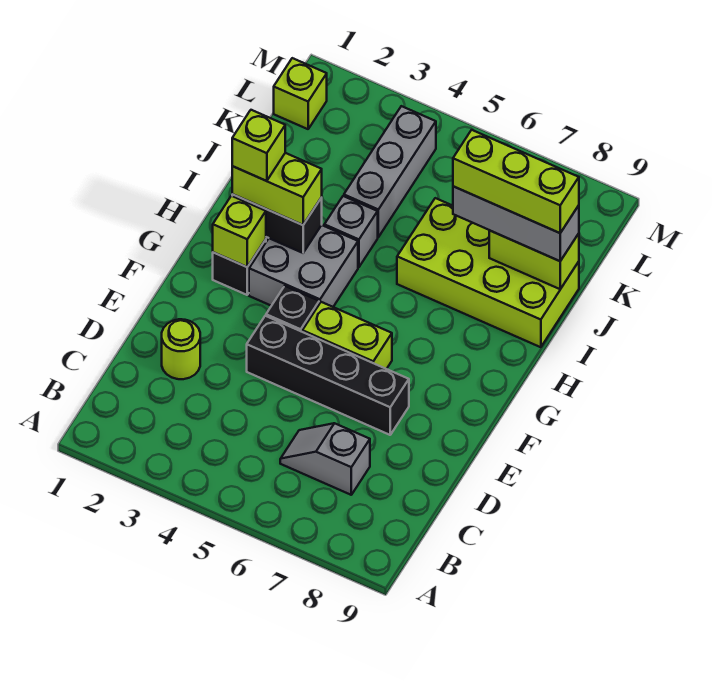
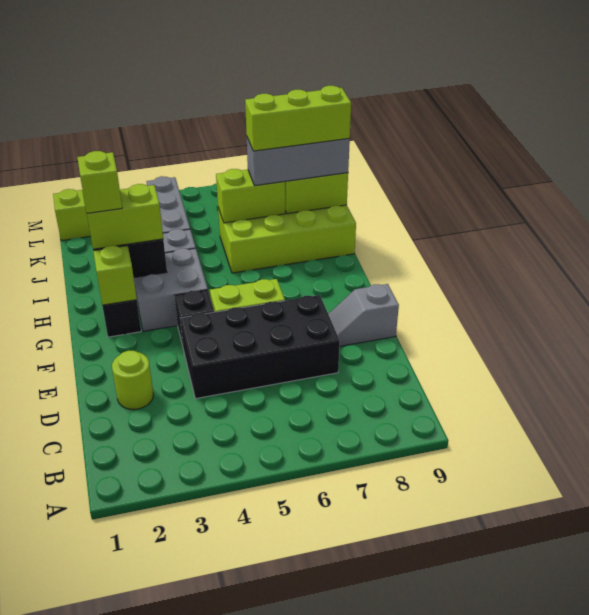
grey 1x2 slope [280,423,370,495] -> grey 1x2 slope moved to [328,284,399,346]
black 1x4 brick [247,316,409,435] -> black 2x4 brick [180,295,340,399]
none -> lime 1x2 brick [216,169,285,223]

